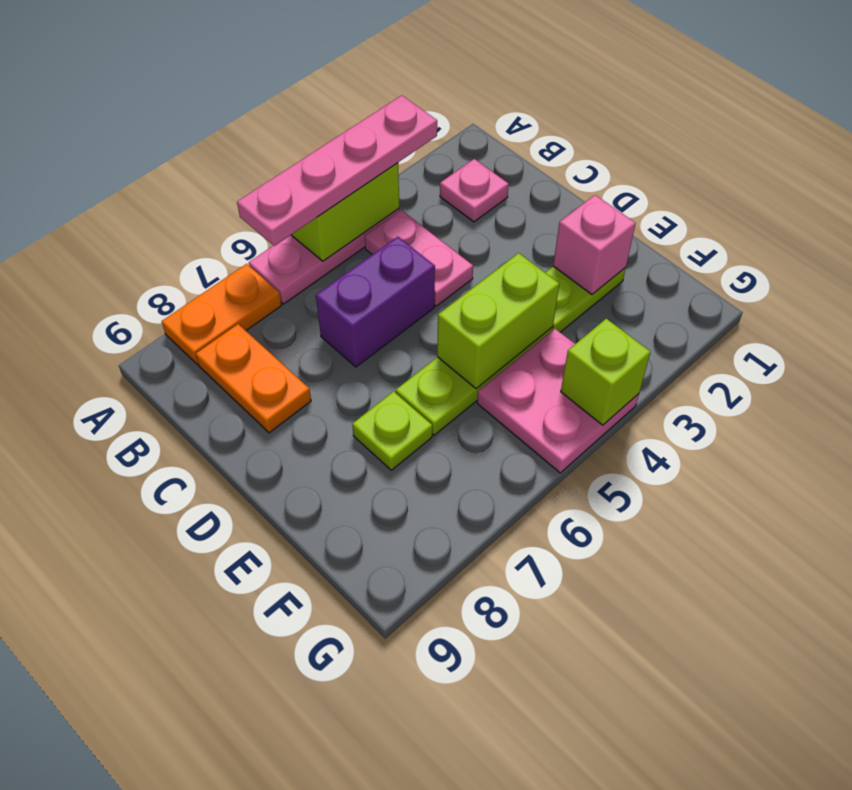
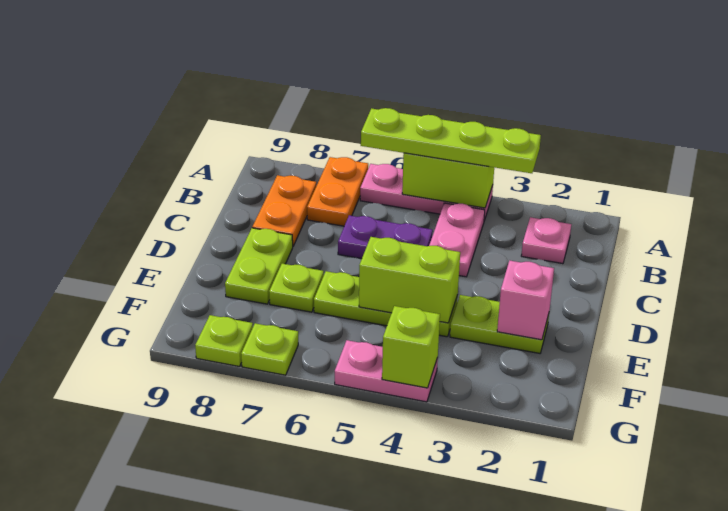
pink 1x4 plate [237,95,437,246] -> lime 1x4 plate [361,108,541,173]
orange 1x2 plate [162,264,282,365] -> orange 1x2 plate turned to [307,157,368,226]
purple 1x2 brick [316,237,435,367] -> purple 1x2 plate [338,215,433,259]
none -> lime 1x2 plate [225,228,293,304]
pink 2x2 plate [477,329,639,473] -> pink 1x2 plate [335,340,438,402]
none -> lime 1x1 plate [241,323,298,375]
none -> lime 1x1 plate [195,315,253,367]

